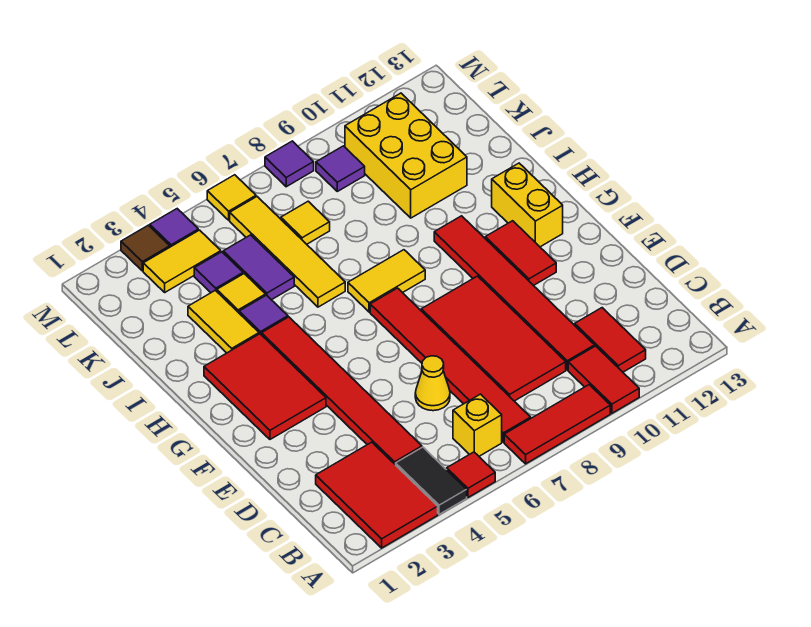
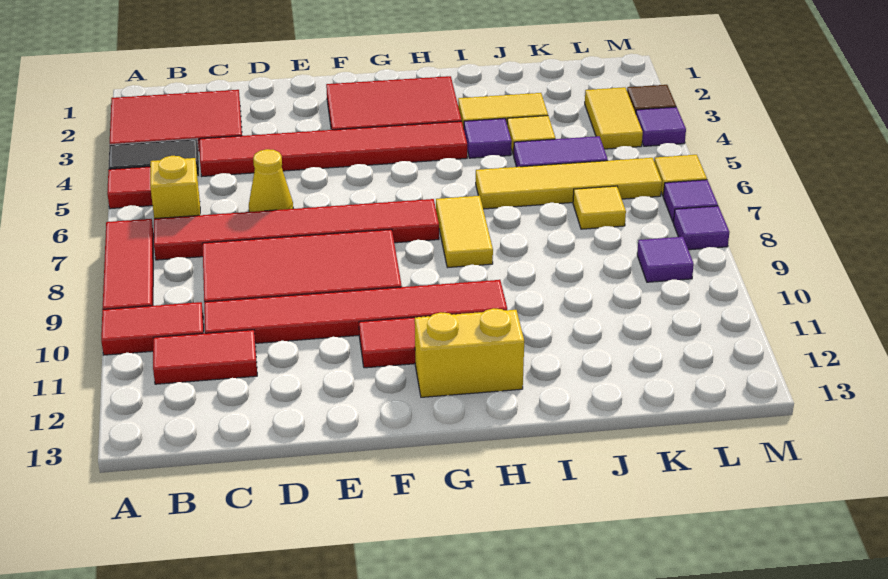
yellow 2x3 brick [345,93,467,218] -> none
purple 1x1 tile [194,252,243,293] -> purple 1x1 tile moved to [663,180,718,223]

